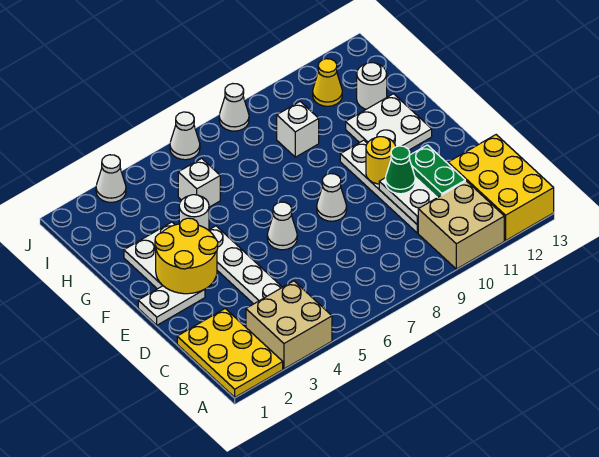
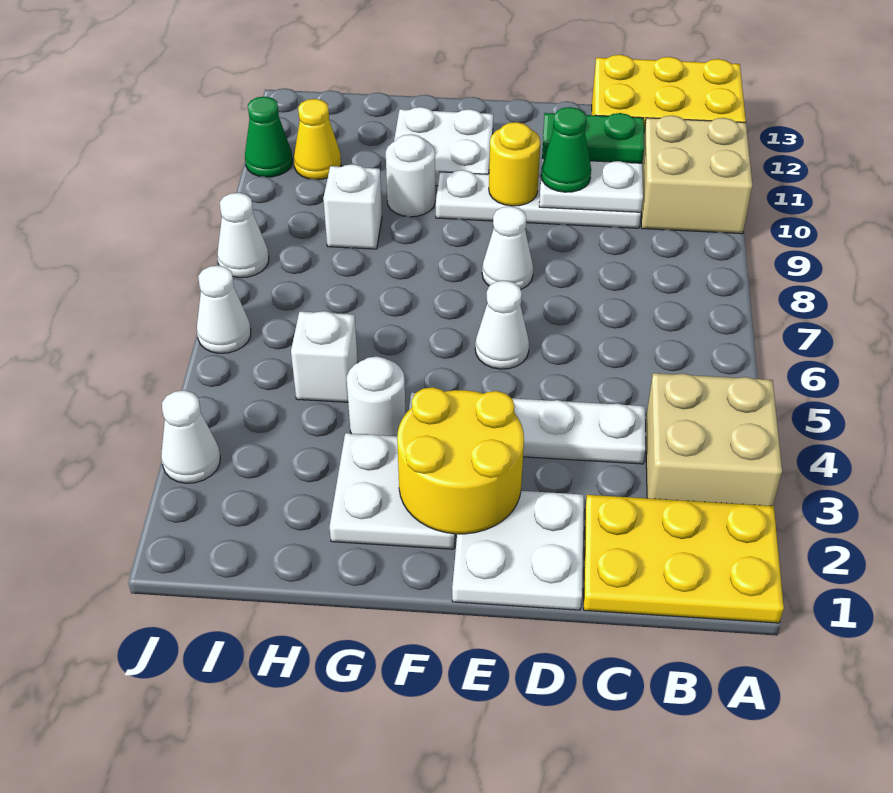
white 1x2 plate [138,286,205,325] -> white 2x2 plate [452,491,584,610]
white 1x1 round brick [357,63,387,109] -> white 1x1 round brick moved to [386,134,435,217]
none -> green 1x1 cone [245,97,292,177]

